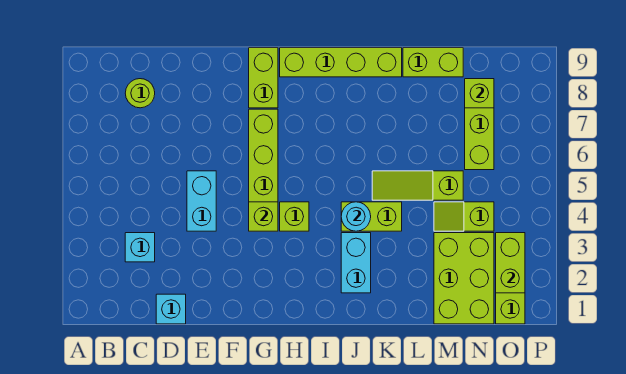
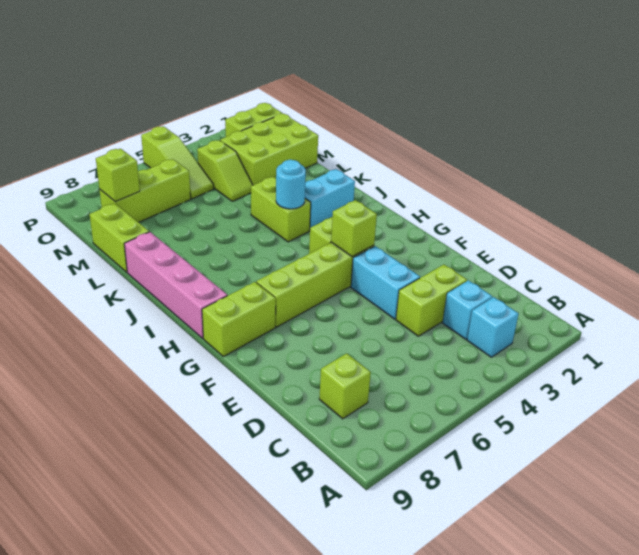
lime 1x1 round brick [125,79,155,108] -> lime 1x1 brick [319,353,371,419]
cyan 1x1 brick [156,294,186,324] -> cyan 1x1 brick moved to [467,297,519,357]
cyan 1x2 brick [187,171,216,231] -> cyan 1x2 brick turned to [351,246,420,319]
lime 1x4 brick [280,48,402,77] -> pink 1x4 brick [124,232,227,338]
lime 1x3 slope [372,171,463,200] -> lime 1x3 slope moved to [141,126,214,199]
lime 1x2 brick [496,233,525,293] -> lime 1x2 brick moved to [396,265,467,336]

